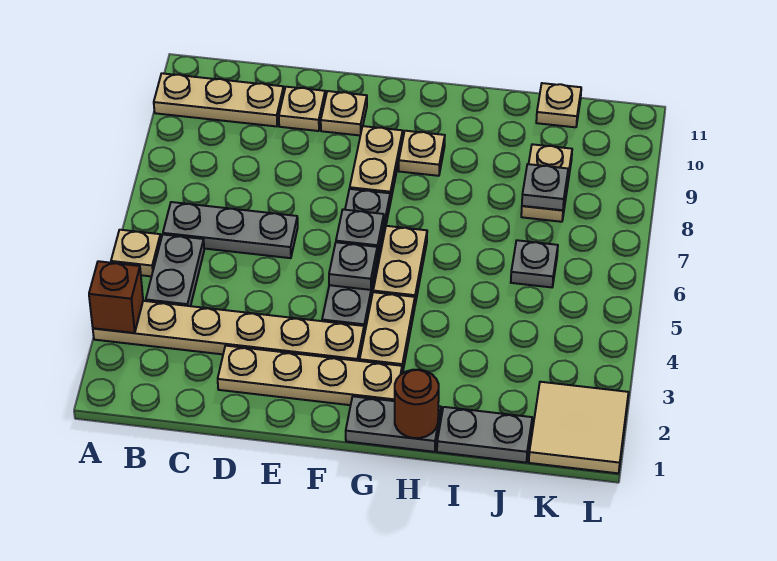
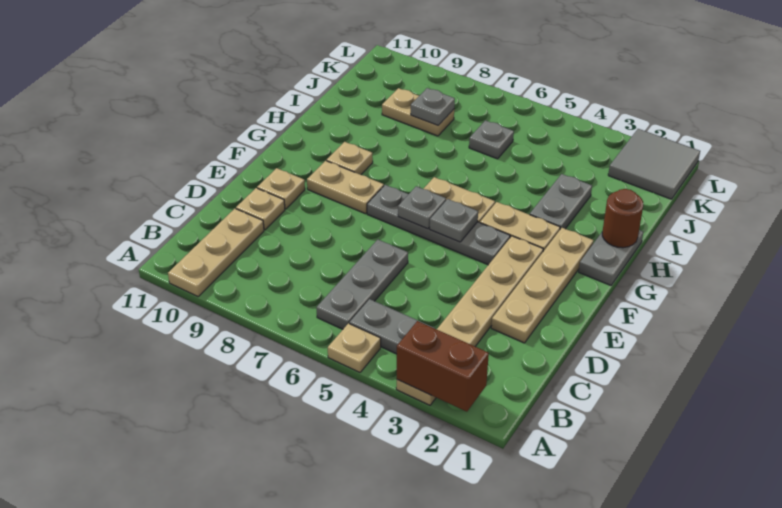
brown 1x1 brick [89,261,143,333] -> brown 1x2 brick [397,321,489,412]
grey 1x2 plate [437,407,532,463] -> grey 1x2 plate moved to [530,174,592,229]
tan 1x1 plate [536,83,581,127] -> none
tan 2x2 tile [529,382,629,473] -> grey 2x2 tile [608,129,700,199]

